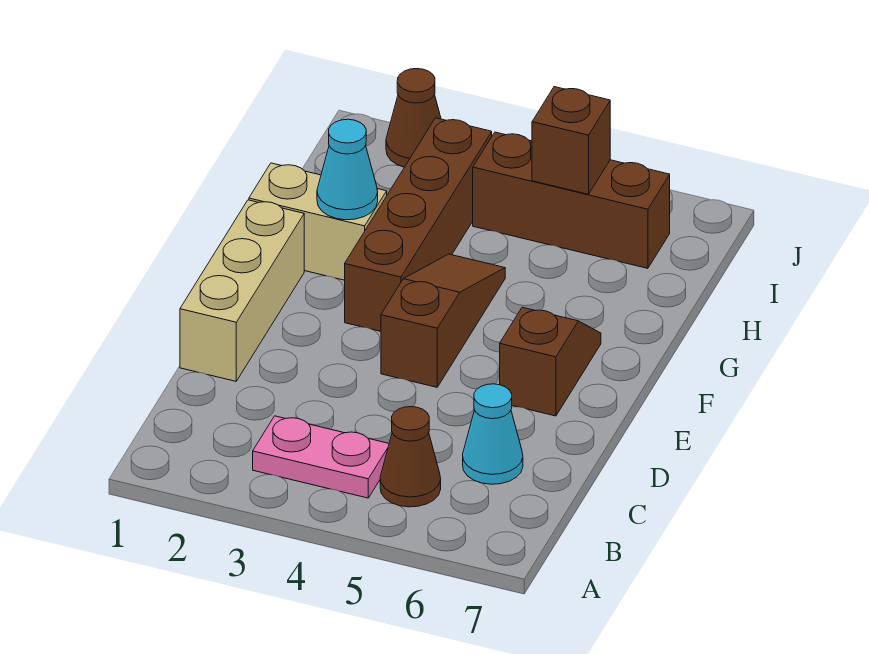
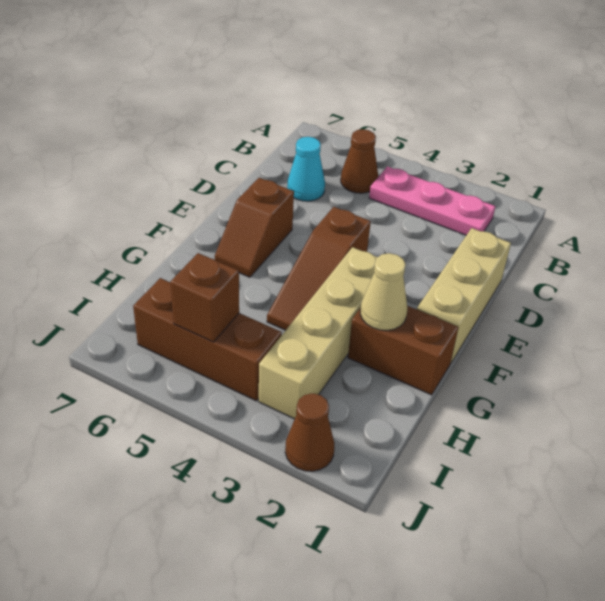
pink 1x2 plate [253,416,389,498] -> pink 1x3 plate [369,167,495,235]
brown 1x4 brick [345,118,492,331] -> tan 1x4 brick [259,247,377,419]
tan 1x2 brick [249,163,387,280] -> brown 1x2 brick [348,306,458,395]
cyan 1x1 cone [317,119,378,220] -> tan 1x1 cone [360,253,407,330]

